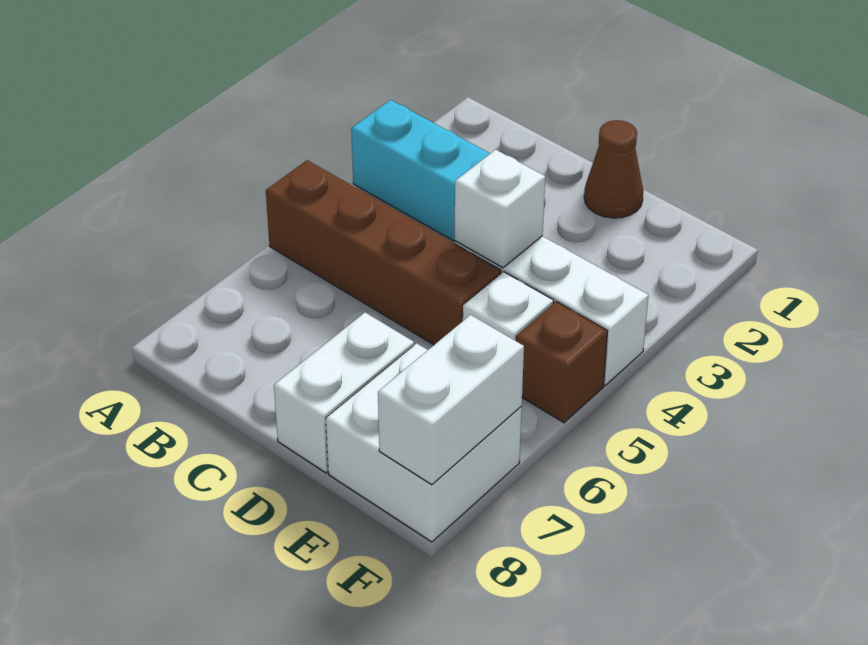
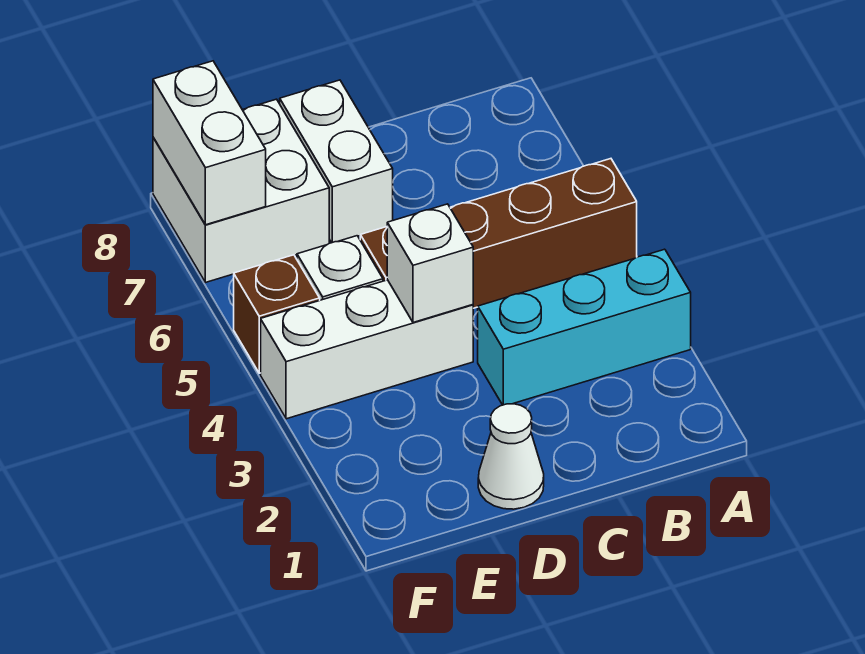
brown 1x1 cone [584,120,643,218] -> white 1x1 cone [478,404,544,509]

